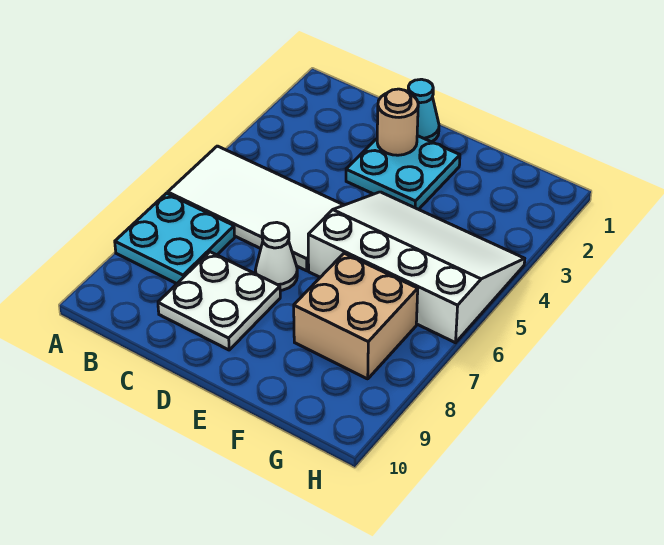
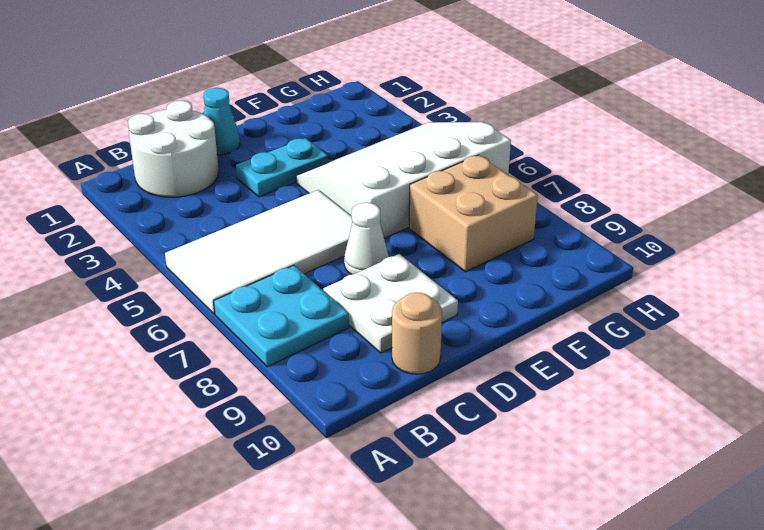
none -> white 2x2 round brick [128,101,218,197]
cyan 2x2 plate [346,136,460,209] -> cyan 1x2 plate [236,138,328,197]
tan 1x1 round brick [377,89,418,155] -> tan 1x1 round brick moved to [392,293,442,374]

